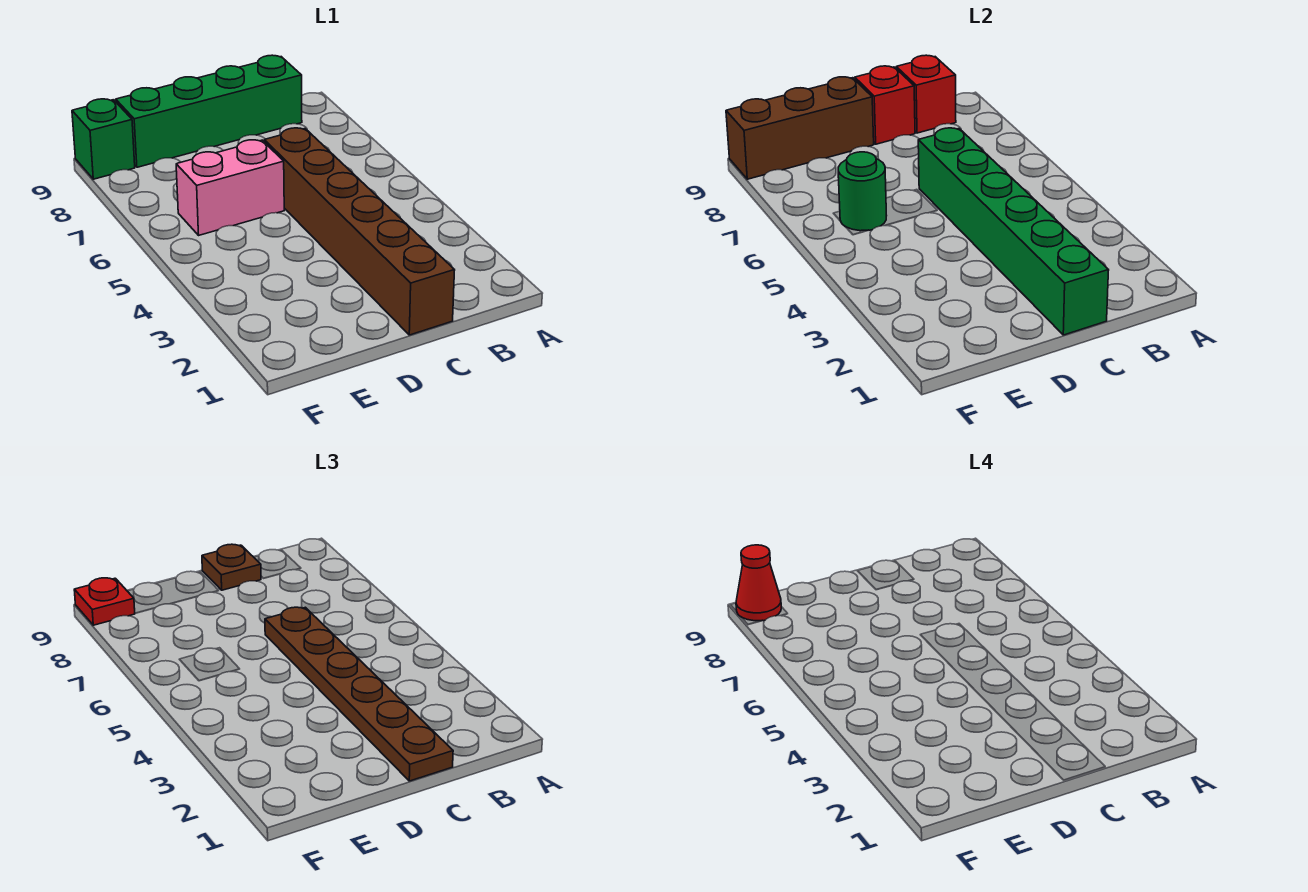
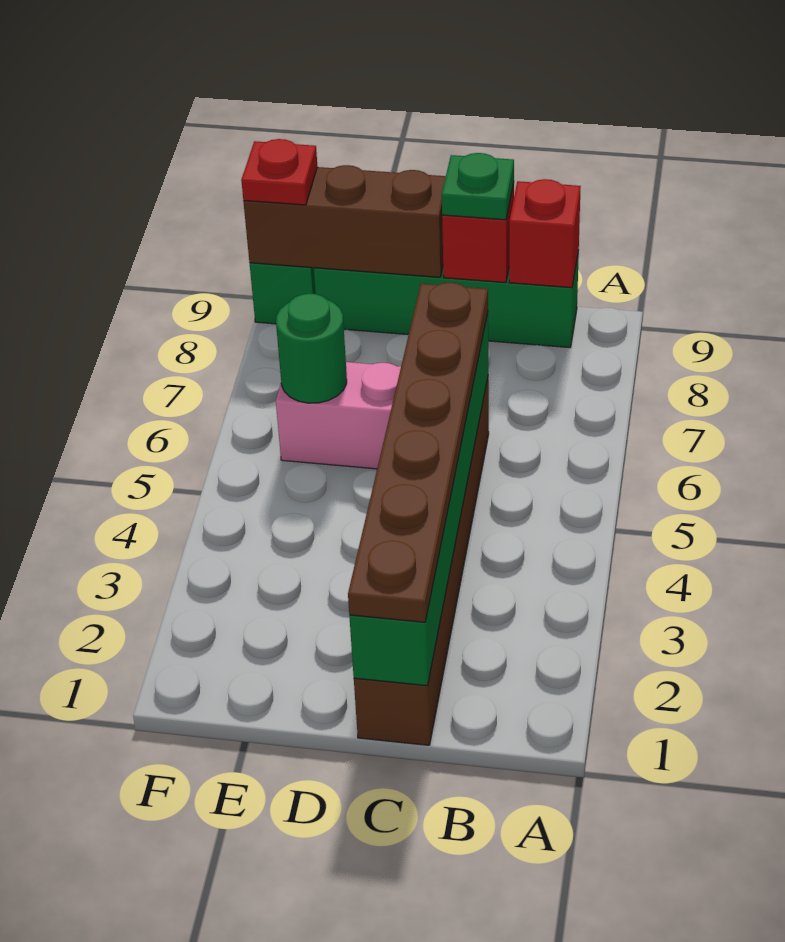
brown 1x1 plate [202,544,261,590] -> green 1x1 plate [442,153,514,220]
red 1x1 cone [736,545,781,621] -> none

